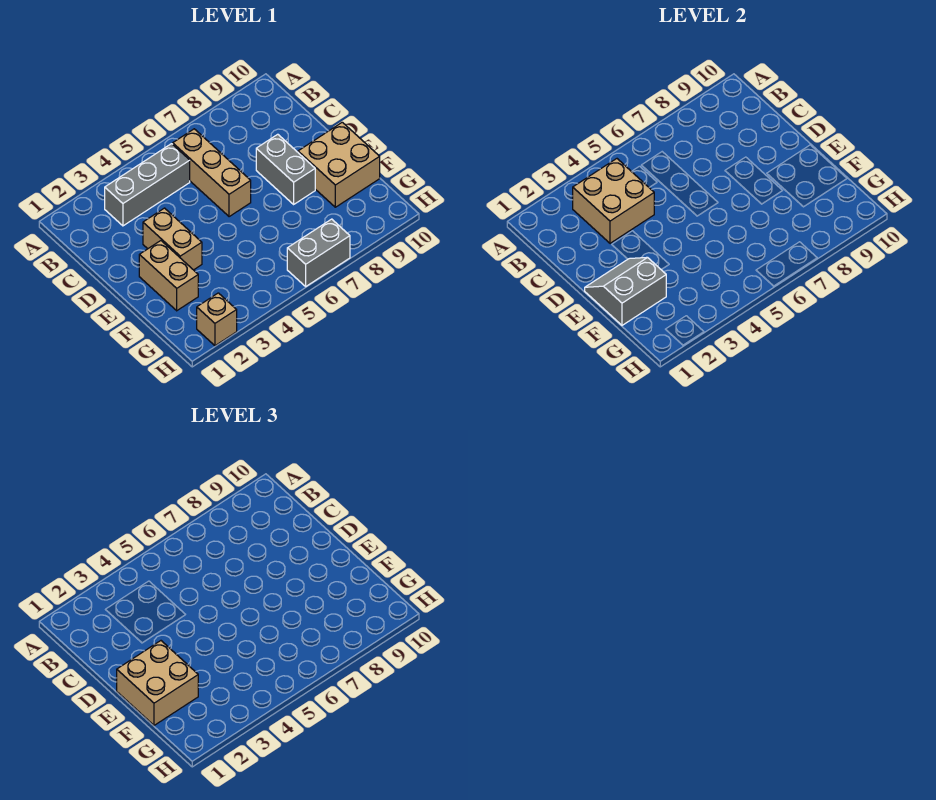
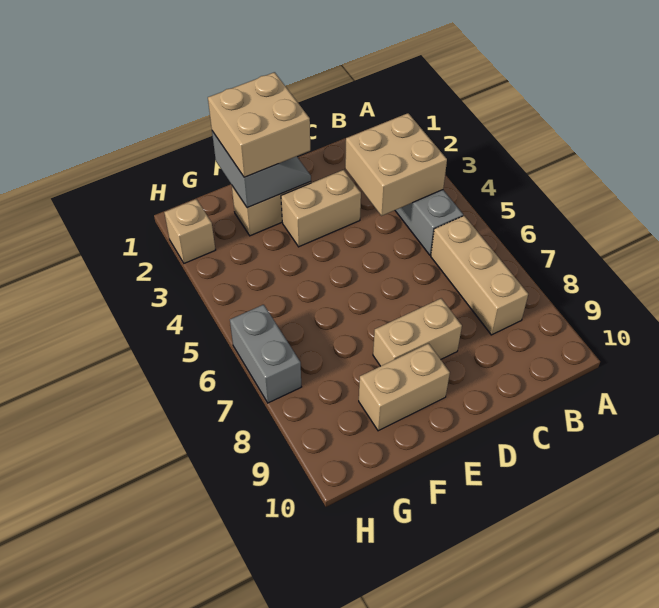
tan 1x3 brick [173,129,251,217] -> tan 1x3 brick turned to [431,216,528,335]
grey 1x2 brick [256,134,315,204] -> tan 1x2 brick [373,298,462,366]
tan 2x2 brick [298,122,380,207] -> tan 1x2 brick [359,343,450,431]

